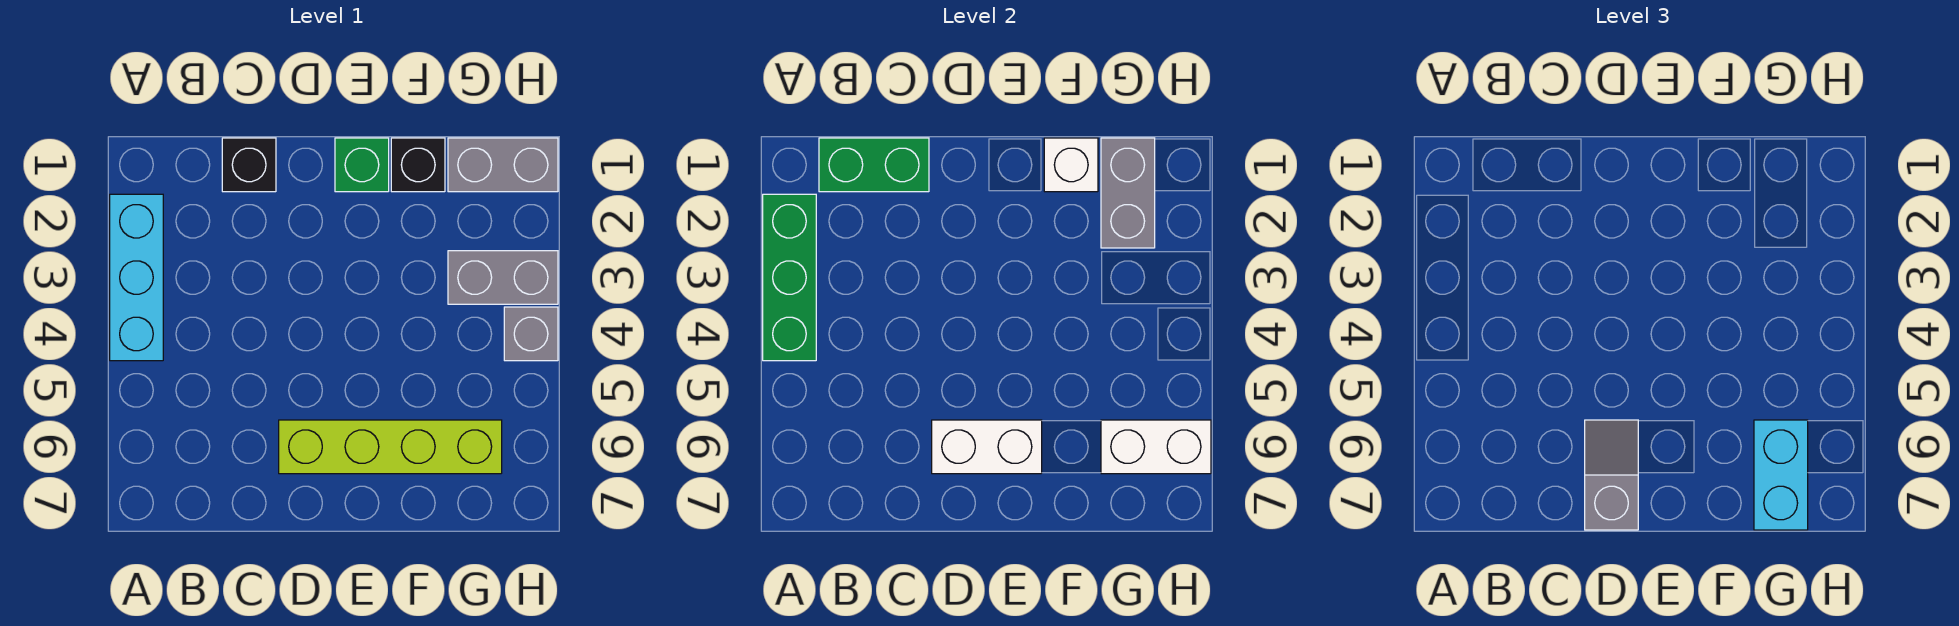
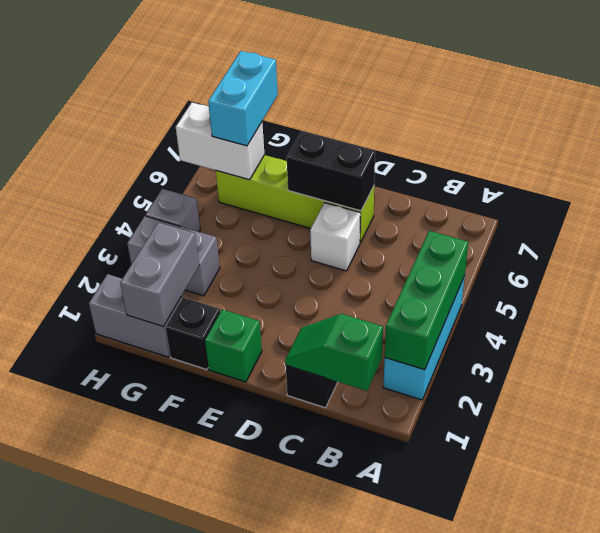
green 1x2 brick [819,138,929,192] -> green 1x2 slope [285,314,383,391]
white 1x2 brick [932,420,1042,474] -> black 1x2 brick [287,132,375,211]
grey 1x2 slope [1585,420,1638,530] -> none
white 1x1 brick [1044,138,1098,192] -> white 1x1 brick moved to [310,203,360,271]

